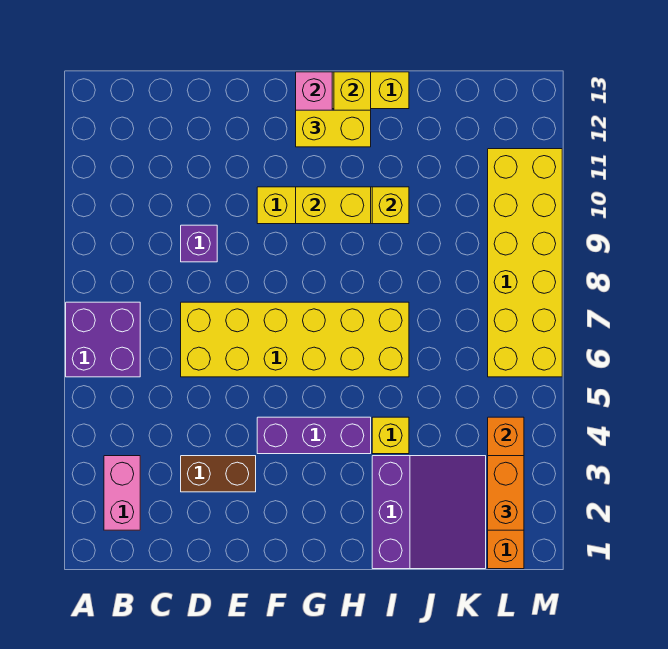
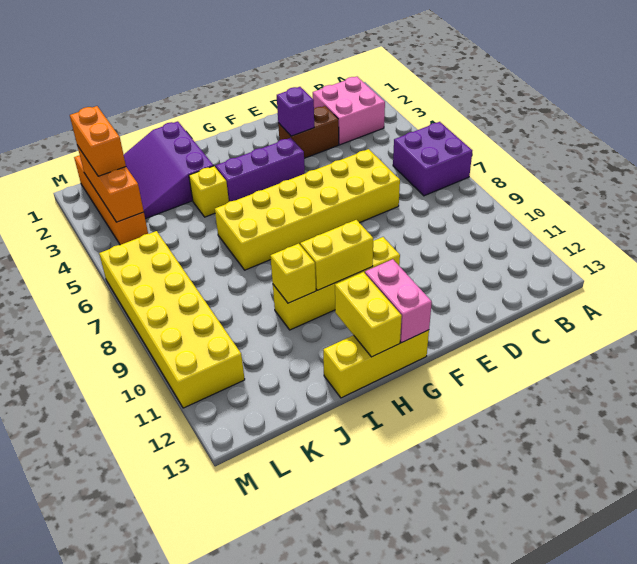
pink 1x2 brick [104,456,140,530] -> pink 2x2 brick [313,77,385,145]
purple 1x1 brick [181,225,217,262] -> purple 1x1 brick moved to [277,87,314,136]
yellow 1x2 brick [296,110,371,147] -> none

